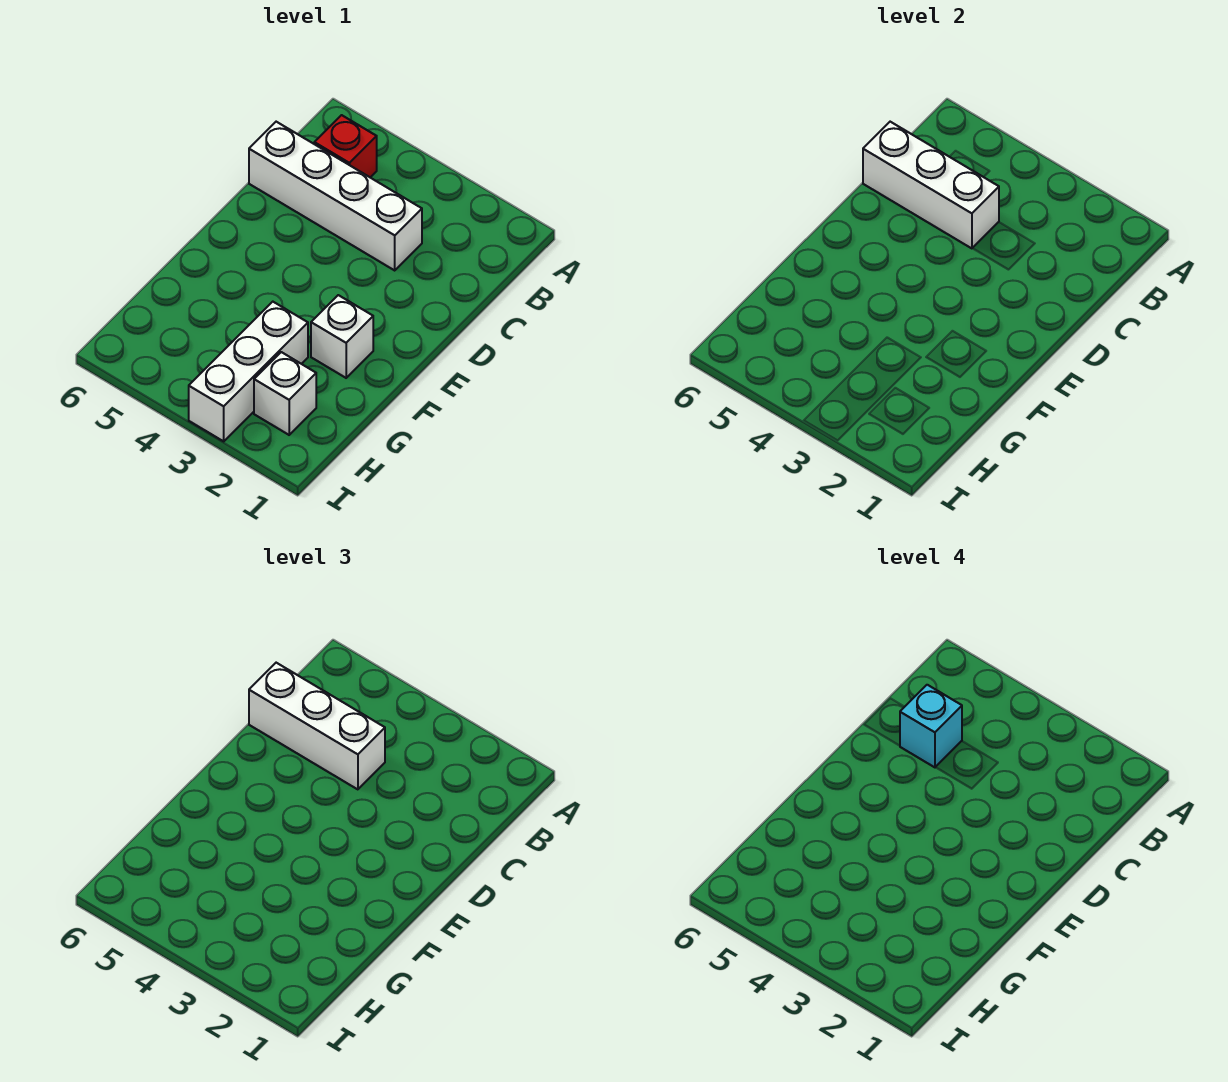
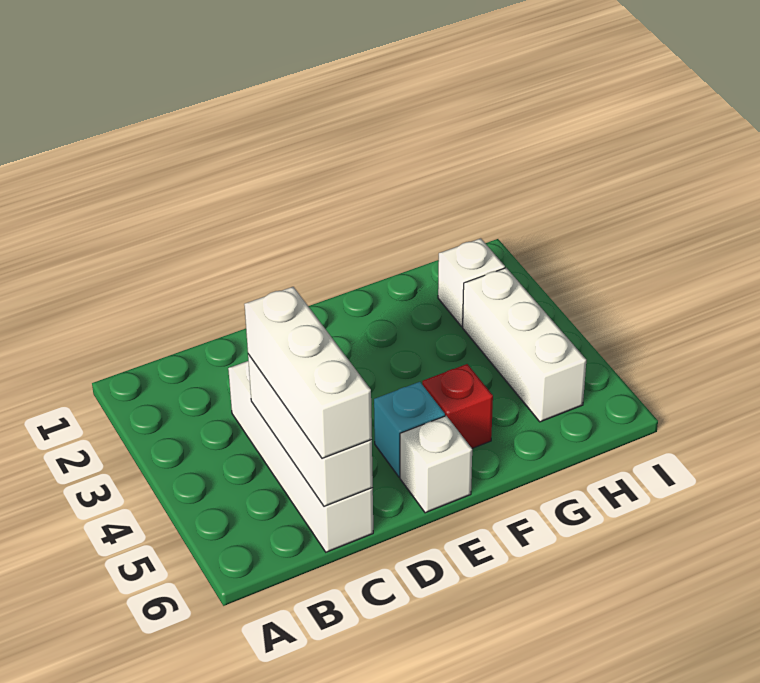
red 1x1 brick [314,115,377,177] -> red 1x1 brick moved to [422,364,493,448]
cyan 1x1 brick [900,685,962,767] -> cyan 1x1 brick moved to [374,382,445,477]
white 1x1 brick [311,295,373,378] -> white 1x1 brick moved to [400,416,472,513]
white 1x3 brick [189,302,308,441] -> white 1x3 brick turned to [463,268,586,422]

